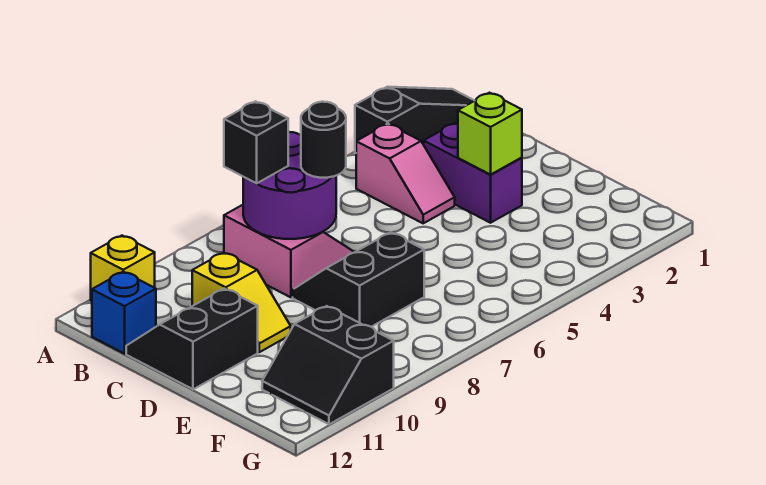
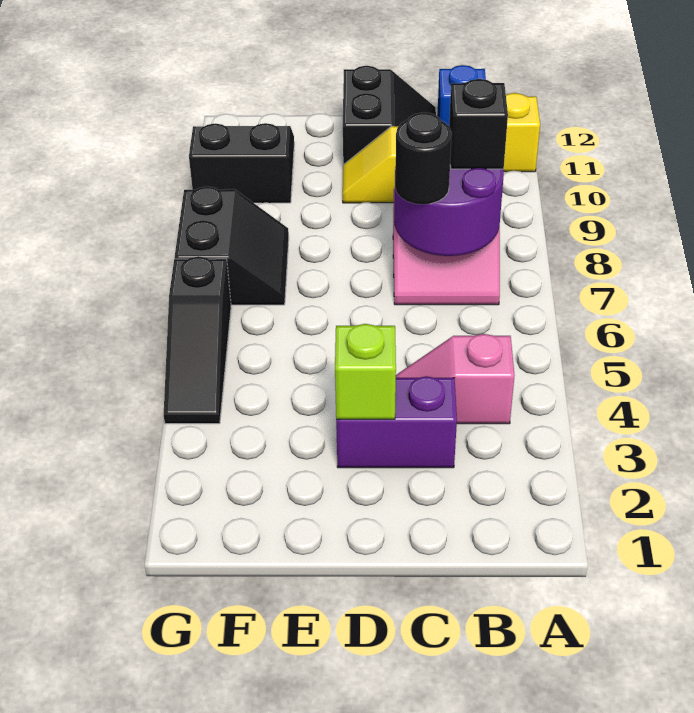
black 1x3 slope [355,87,475,153] -> black 1x3 slope moved to [164,256,231,424]
black 2x2 slope [293,232,424,327] -> black 2x2 slope moved to [175,187,289,305]

